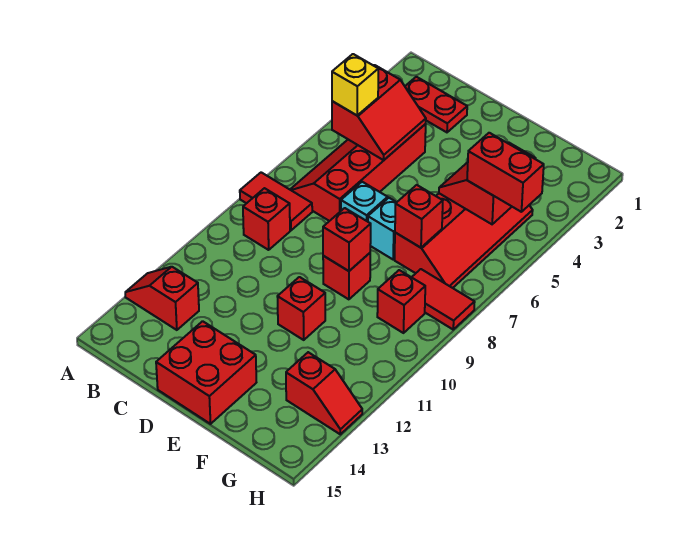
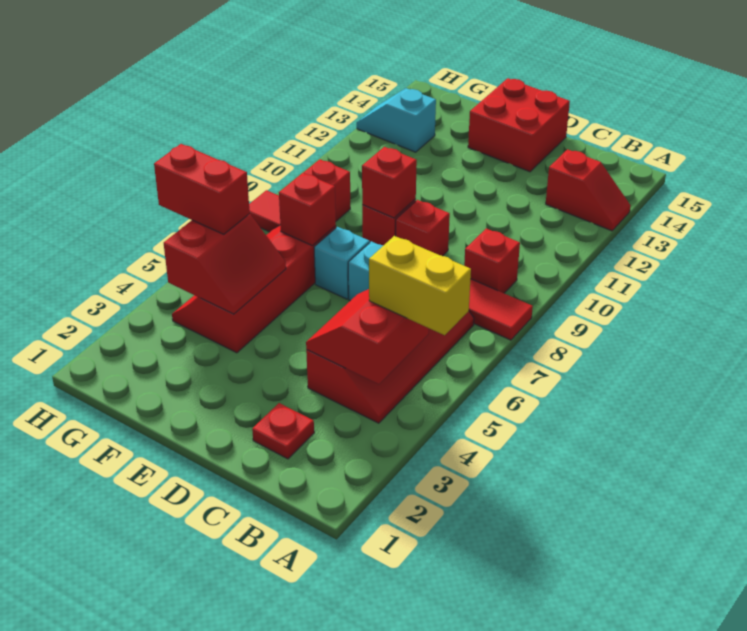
red 1x2 plate [405,77,467,132] -> red 1x1 plate [252,403,314,459]
yellow 1x1 brick [332,54,378,115] -> yellow 1x2 brick [369,236,471,335]
red 1x1 brick [277,277,325,340] -> red 1x1 brick moved to [396,200,450,256]
red 1x2 slope [286,352,362,434] -> cyan 1x2 slope [357,88,436,152]

